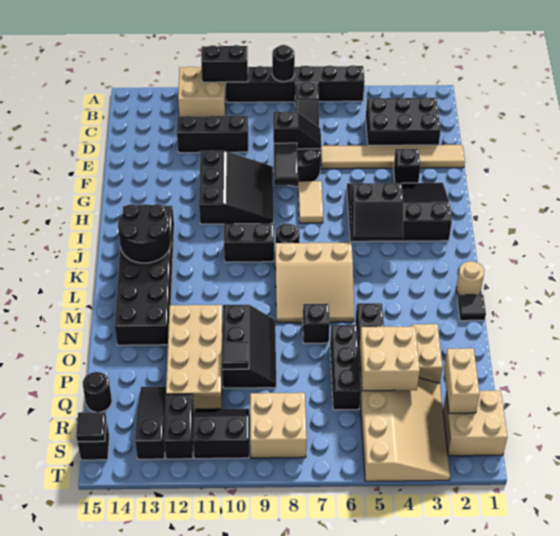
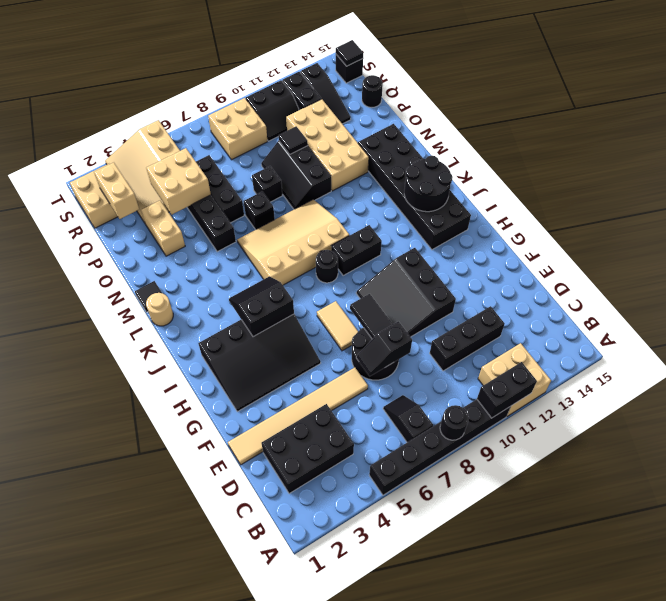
black 1x1 brick [394,149,420,183] -> black 1x1 brick moved to [252,166,282,202]
tan 3x3 slope [275,242,354,322] -> tan 3x4 slope [237,200,349,285]

